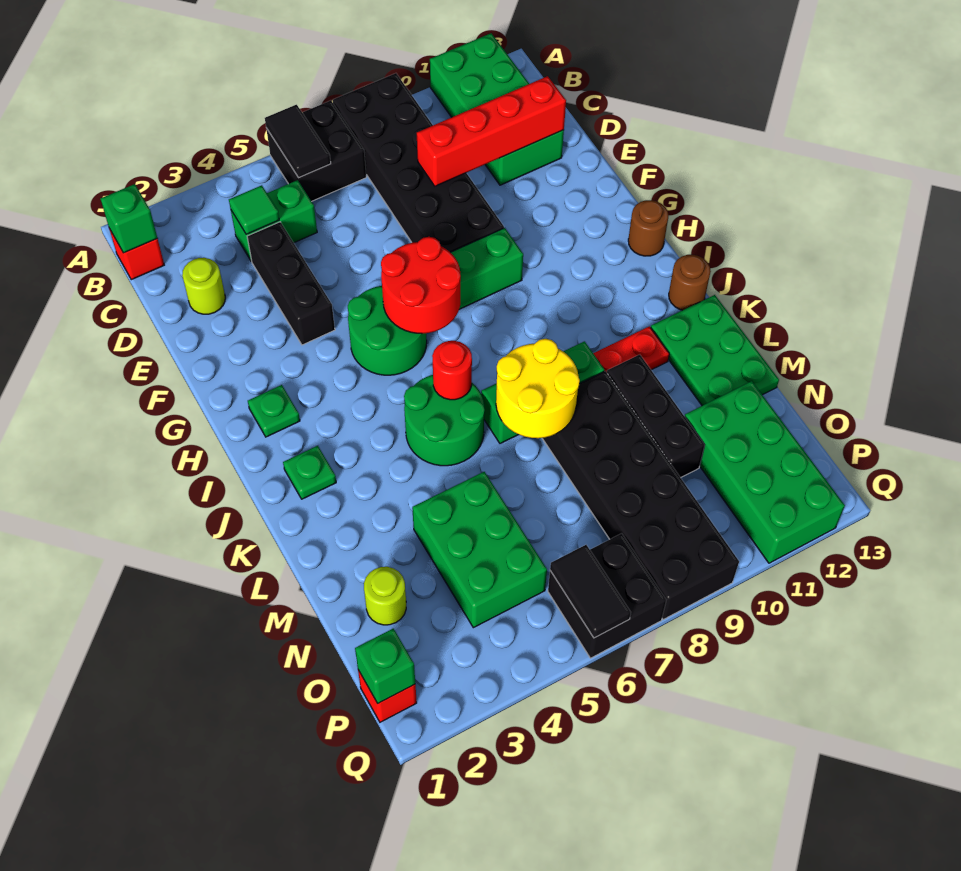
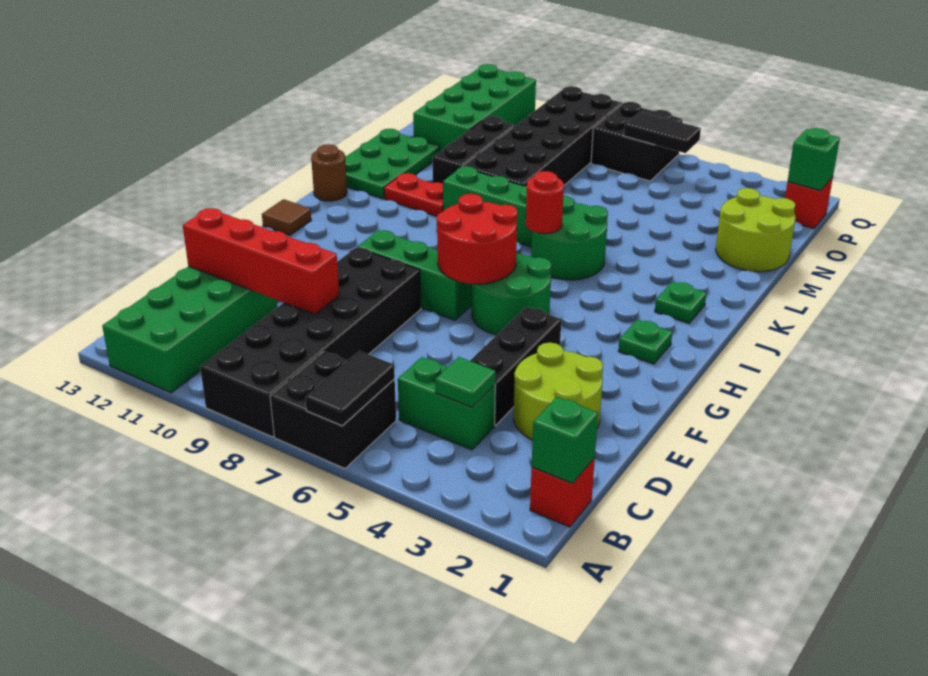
lime 1x1 round brick [182,258,225,314] -> lime 2x2 round brick [514,343,603,440]
brown 1x1 round brick [628,200,668,256] -> brown 1x1 tile [262,199,311,235]
yellow 2x2 round brick [496,339,580,438] -> none
green 2x3 brick [412,472,547,628] -> none
lime 1x1 round brick [364,567,406,625] -> lime 2x2 round brick [716,188,796,272]
black 1x2 tile [550,545,631,638] -> black 1x2 tile turned to [624,112,701,153]

